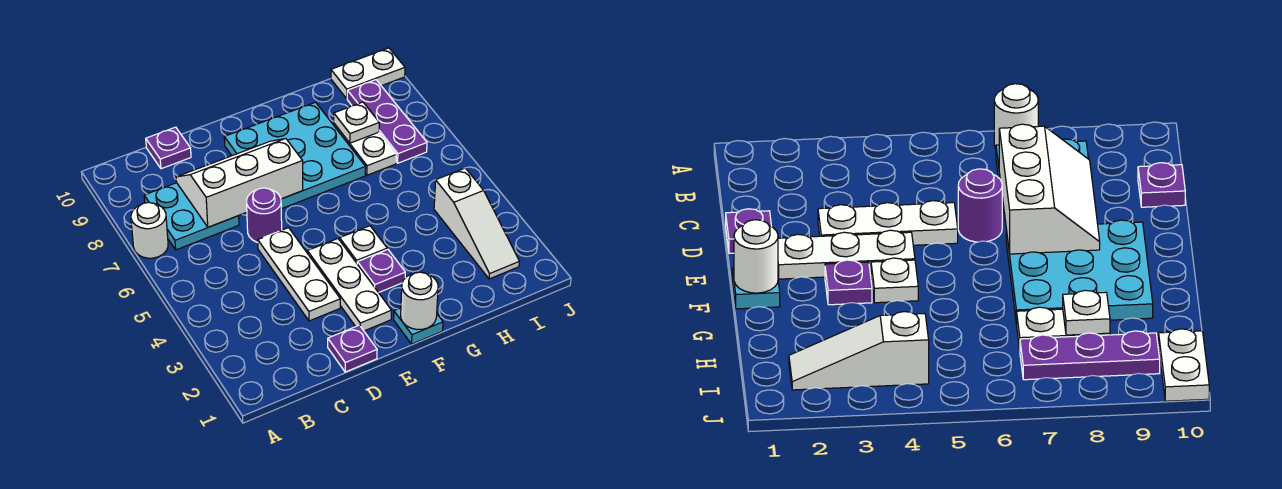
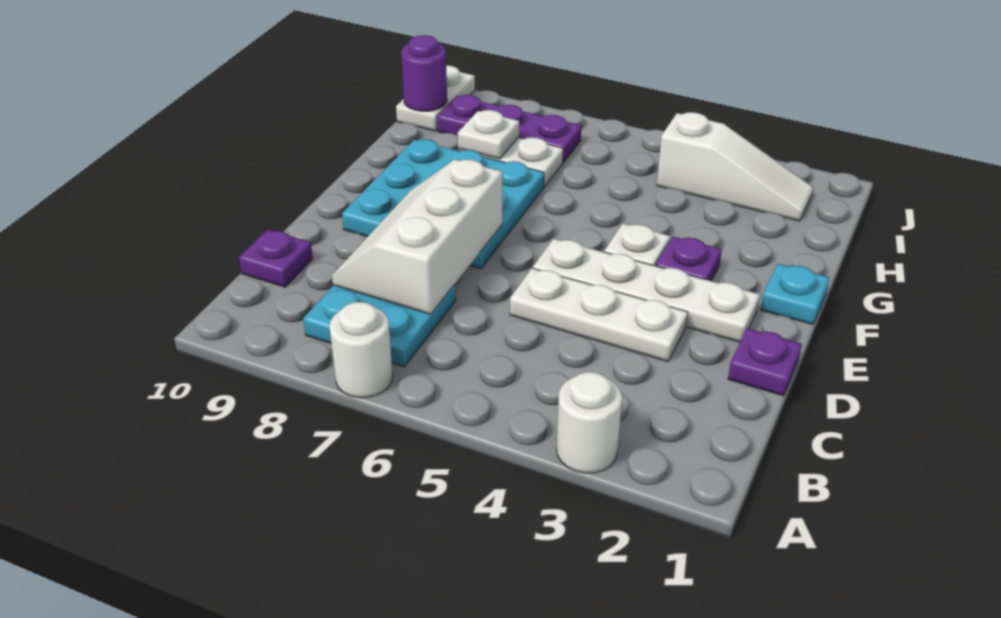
purple 1x1 round brick [247,188,282,242] -> purple 1x1 round brick moved to [401,35,447,111]
white 1x3 plate [307,239,392,331] -> white 1x4 plate [533,239,760,342]
white 1x1 round brick [401,272,438,329] -> white 1x1 round brick moved to [557,372,622,473]

